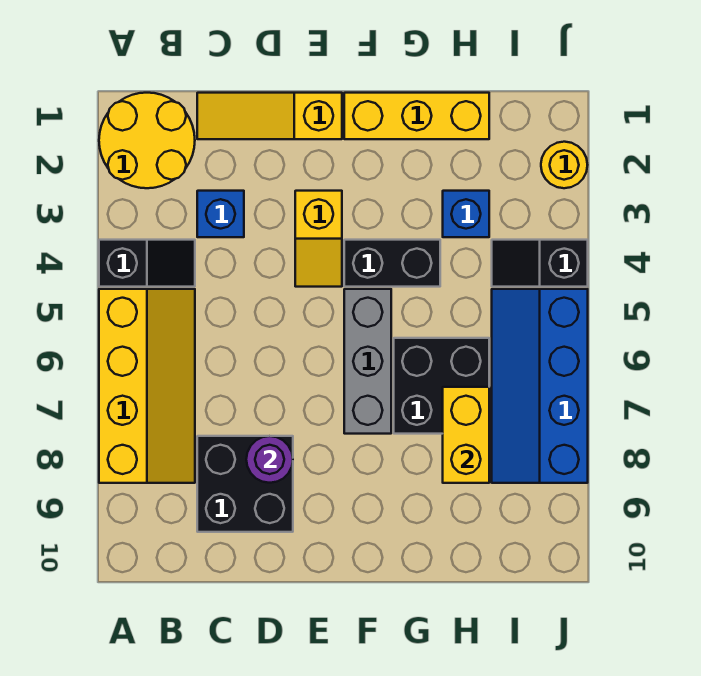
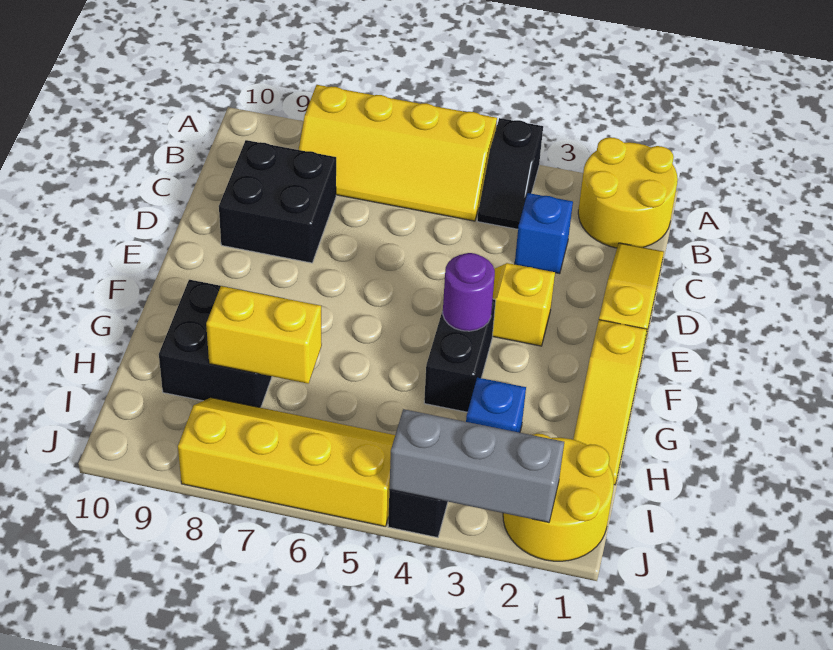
purple 1x1 round brick [246,436,293,483] -> purple 1x1 round brick moved to [443,253,495,331]
yellow 1x3 brick [344,93,489,139] -> yellow 1x3 slope [573,320,647,485]
grey 1x3 brick [344,289,391,434] -> grey 1x3 brick moved to [389,409,564,523]
black 2x2 brick [394,338,489,434] -> black 2x2 brick moved to [159,280,281,408]
blue 2x4 slope [492,289,588,483] -> yellow 2x4 slope [178,398,395,526]
yellow 1x1 round brick [541,142,587,188] -> yellow 2x2 round brick [503,434,614,561]

